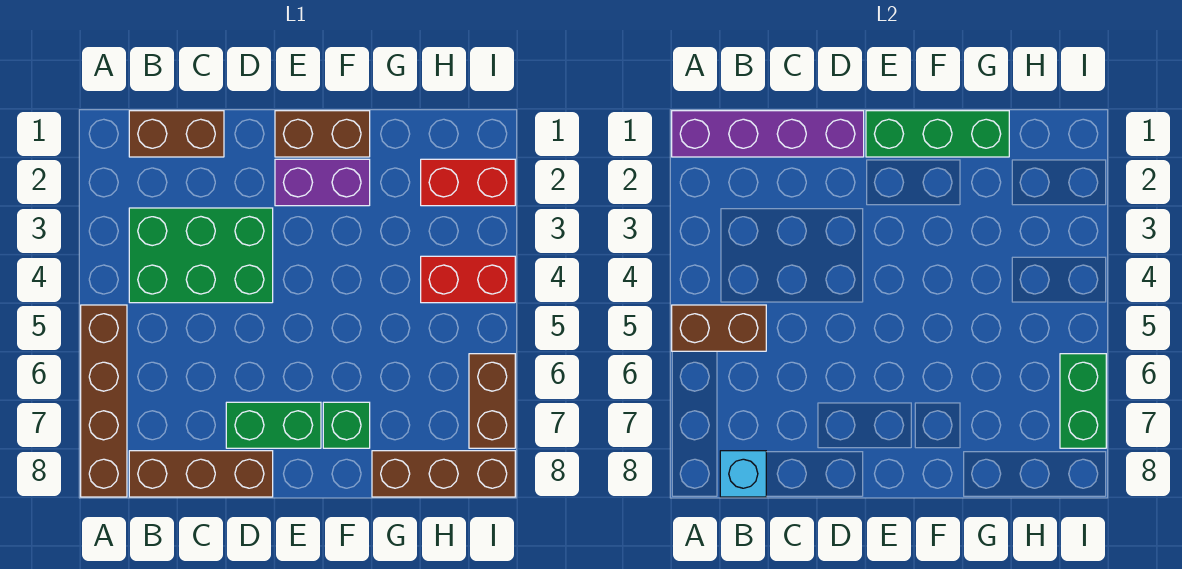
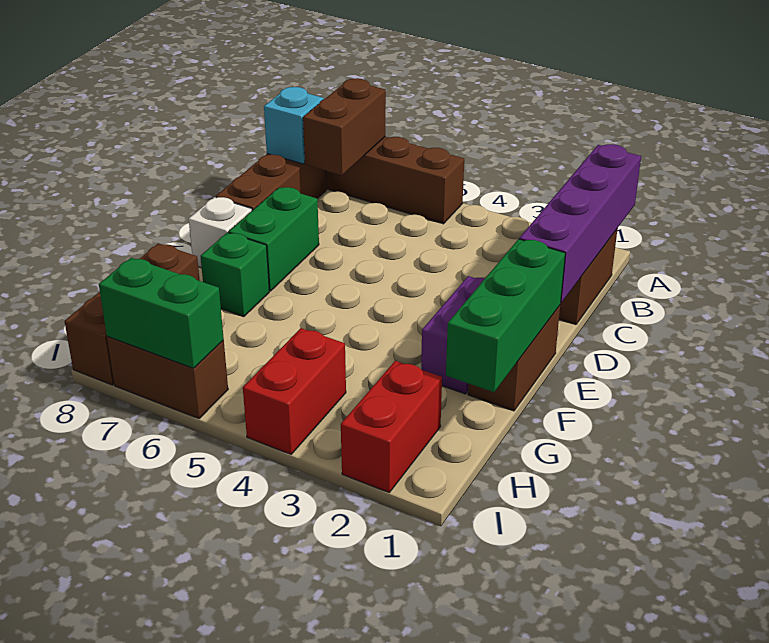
brown 1x2 brick [672,305,766,351] -> brown 1x2 brick moved to [303,78,386,175]
green 2x3 brick [129,208,273,303] -> none
none -> white 1x1 brick [189,197,252,268]

